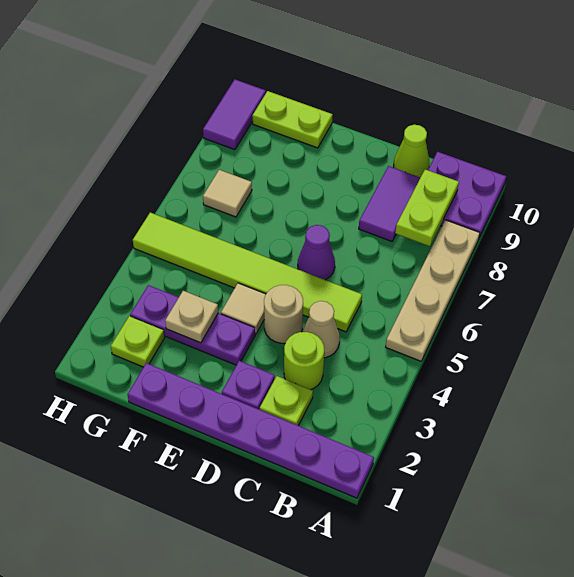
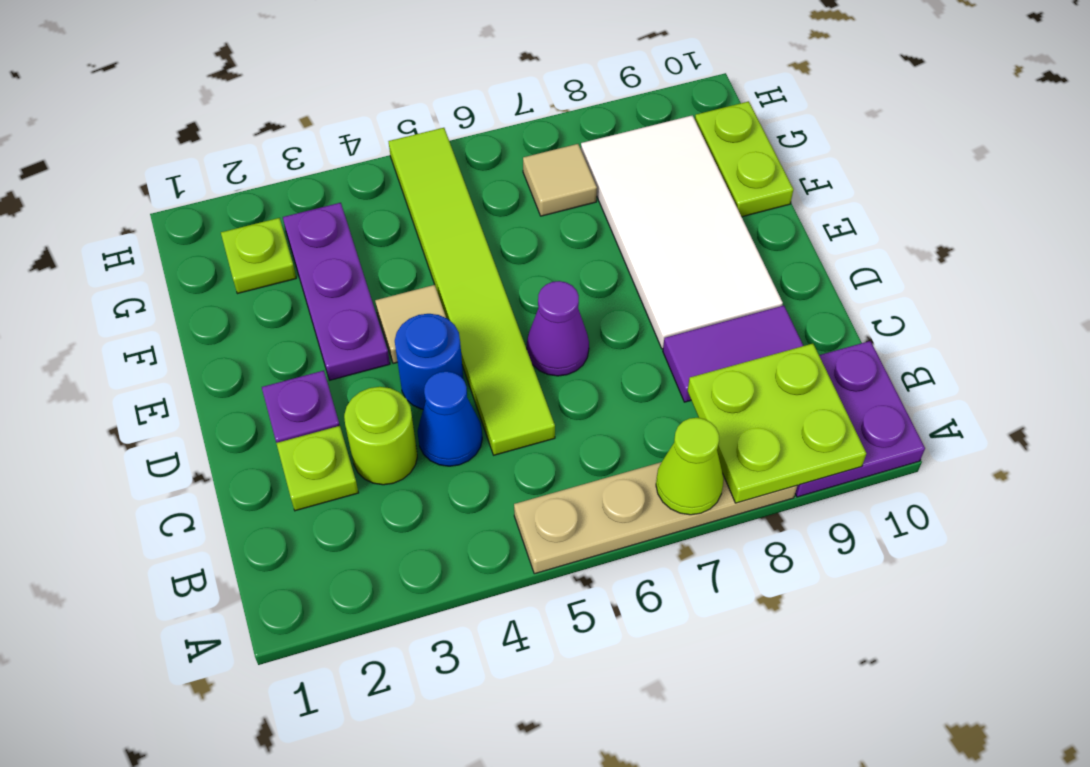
purple 1x6 plate [128,363,374,498] -> none
lime 1x2 plate [395,170,459,246] -> lime 2x2 plate [688,344,866,503]
tan 1x1 cone [302,301,340,358] -> blue 1x1 cone [418,371,482,466]
lime 1x1 cone [394,125,430,177] -> lime 1x1 cone moved to [656,418,724,515]
tan 1x1 round brick [264,285,303,343] -> blue 1x1 round brick [395,314,463,409]
none -> white 2x4 tile [581,115,783,349]
tan 1x1 plate [165,291,218,343] -> none
purple 1x2 tile [203,80,266,150] -> none

